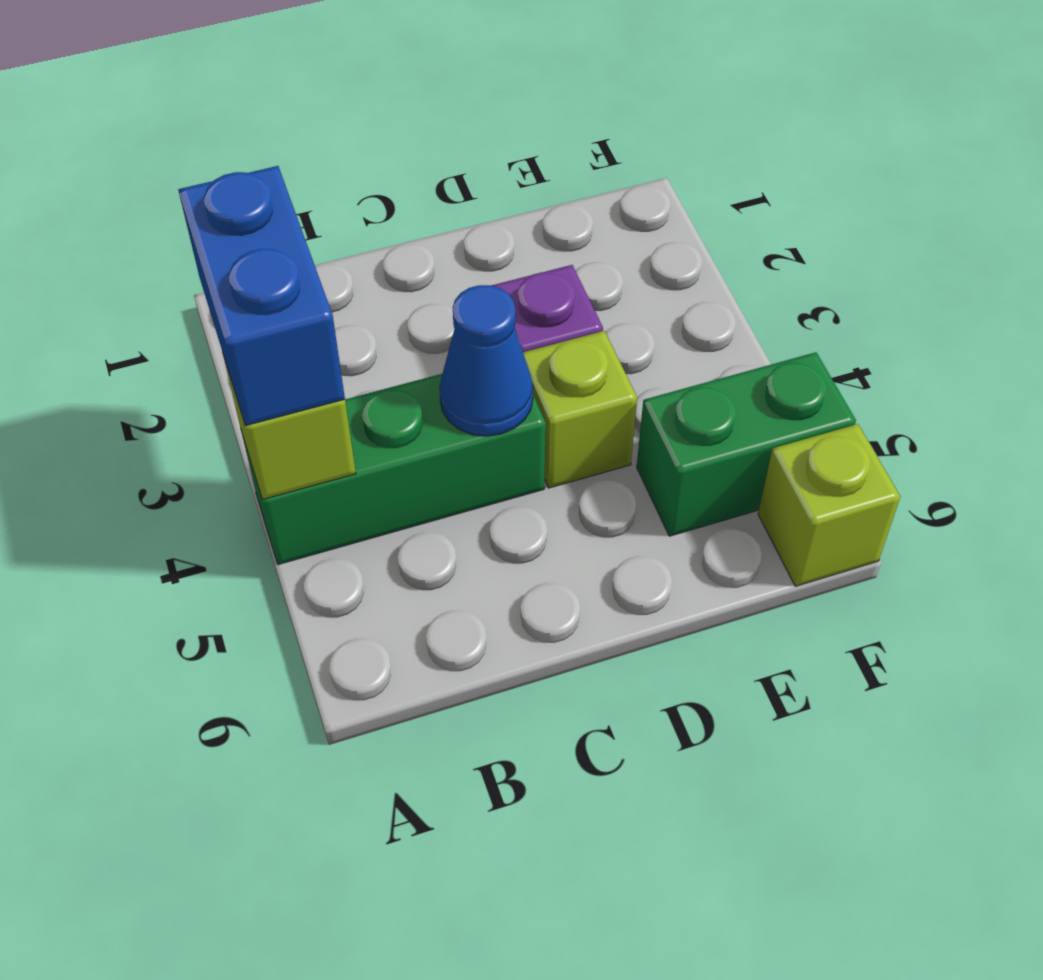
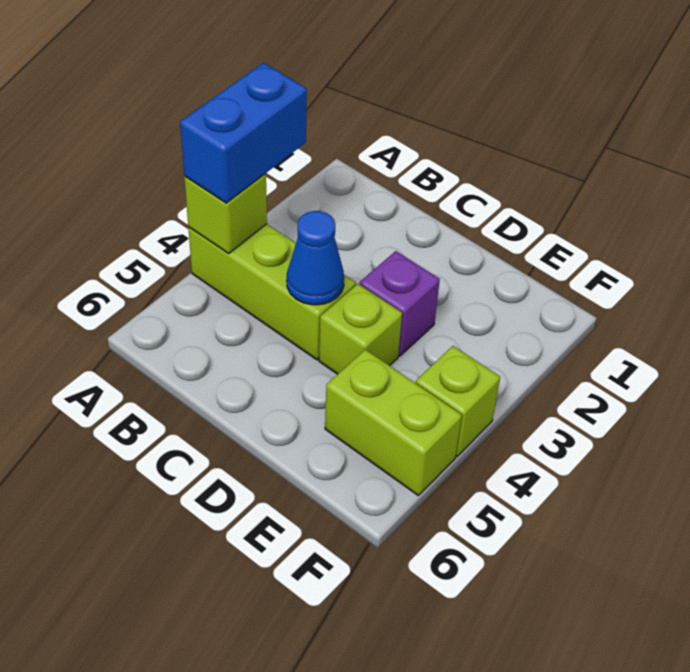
green 1x3 brick [242,374,546,565] -> lime 1x3 brick [188,224,356,360]
green 1x2 brick [637,352,856,536] -> lime 1x2 brick [325,350,462,495]
lime 1x1 brick [758,424,900,586] -> lime 1x1 brick moved to [416,346,500,456]

